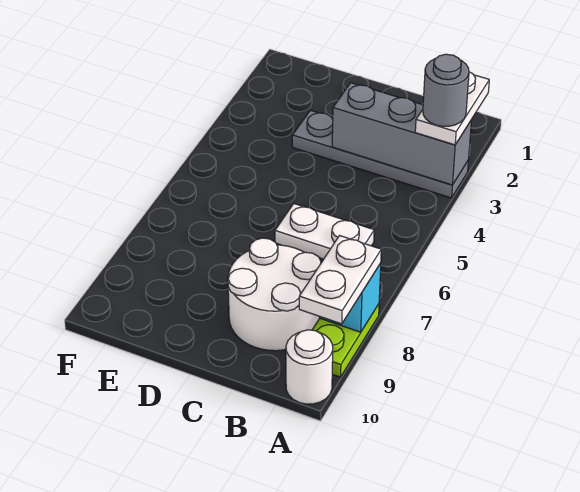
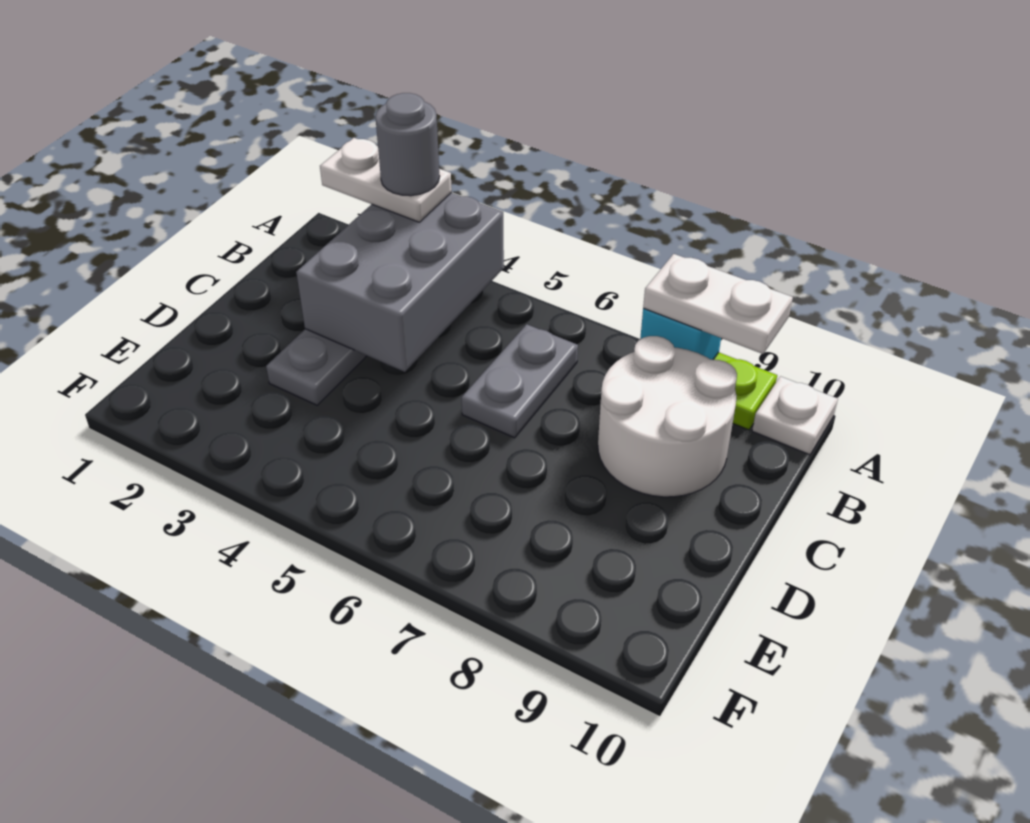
grey 1x3 brick [332,83,472,185] -> grey 2x3 brick [296,193,504,372]
white 1x1 round brick [286,330,333,404] -> white 1x1 plate [752,376,838,455]
white 1x2 plate [275,204,374,259] -> grey 1x2 plate [462,324,578,438]

